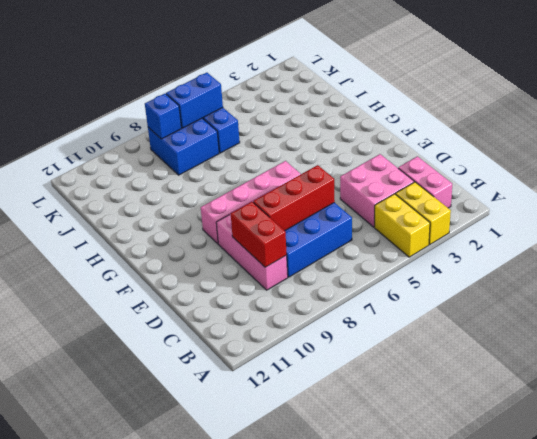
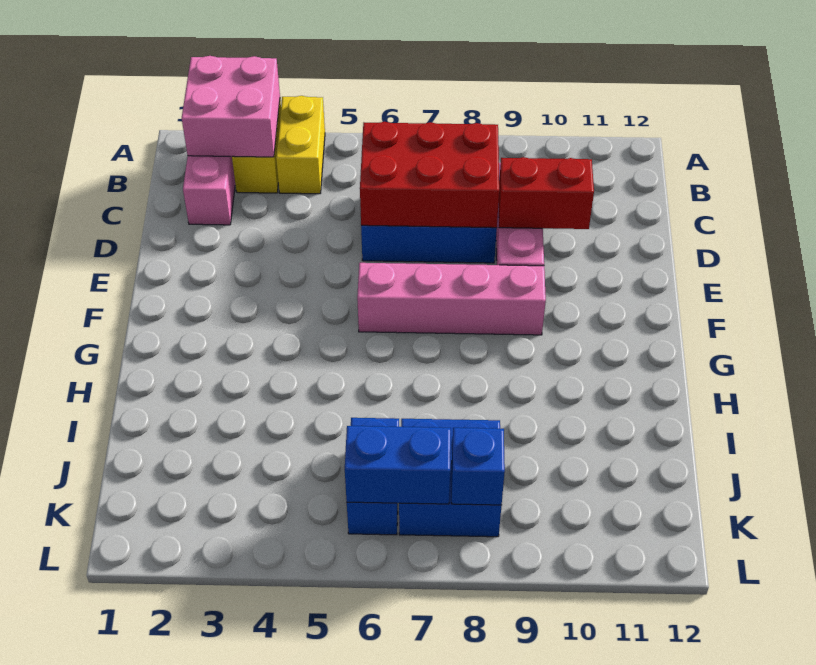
pink 2x2 brick [340,154,414,227] -> pink 2x2 brick moved to [182,56,280,157]
red 1x2 brick [231,202,287,267] -> red 1x2 brick turned to [499,157,594,229]
red 1x3 brick [253,165,335,231] -> red 2x3 brick [360,122,499,228]

